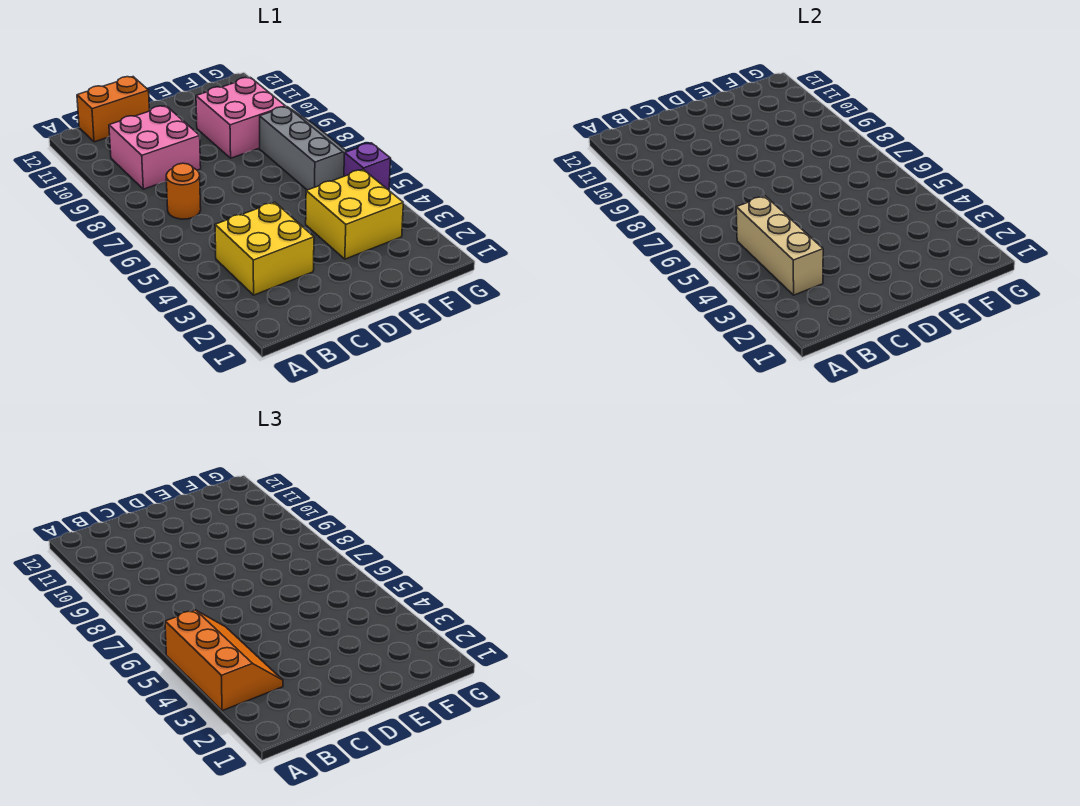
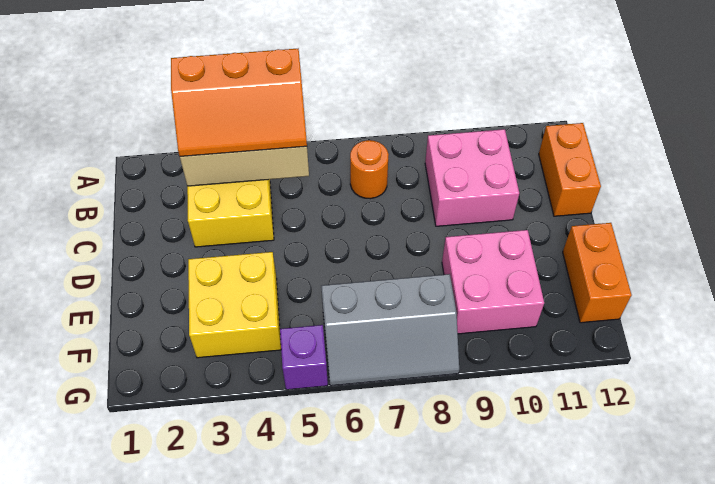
none -> orange 1x2 brick [563,223,631,323]

